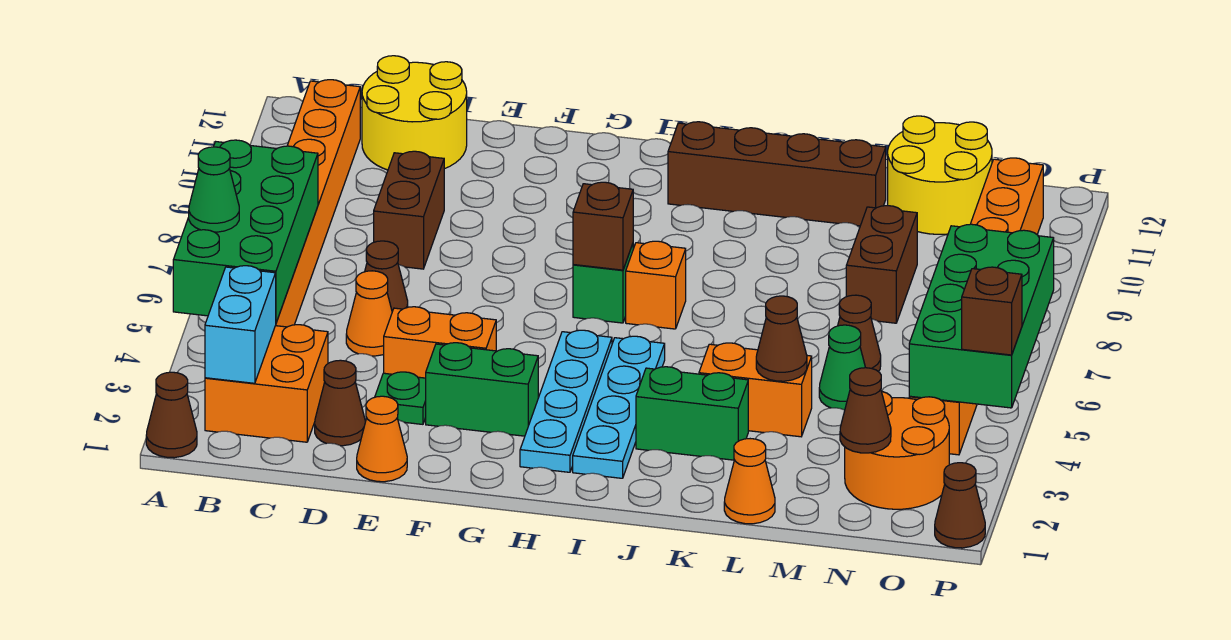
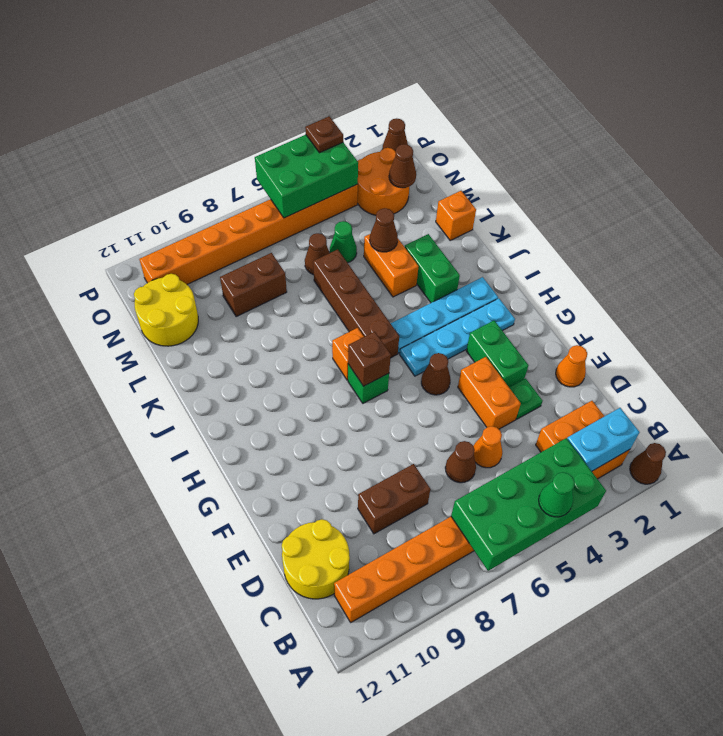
brown 1x1 cone [315,360,365,446] -> brown 1x1 cone moved to [421,353,451,395]
brown 1x4 brick [668,122,886,226] -> brown 1x4 brick moved to [313,249,399,358]
orange 1x1 cone [724,439,775,524] -> orange 1x1 brick [436,191,476,240]
green 2x4 brick [909,224,1054,408] -> green 2x3 brick [255,135,358,218]
brown 1x1 brick [962,267,1022,355] -> brown 1x1 plate [305,116,343,153]

